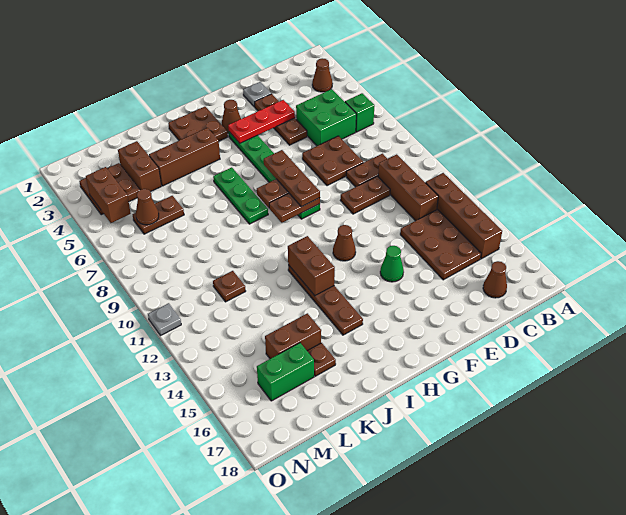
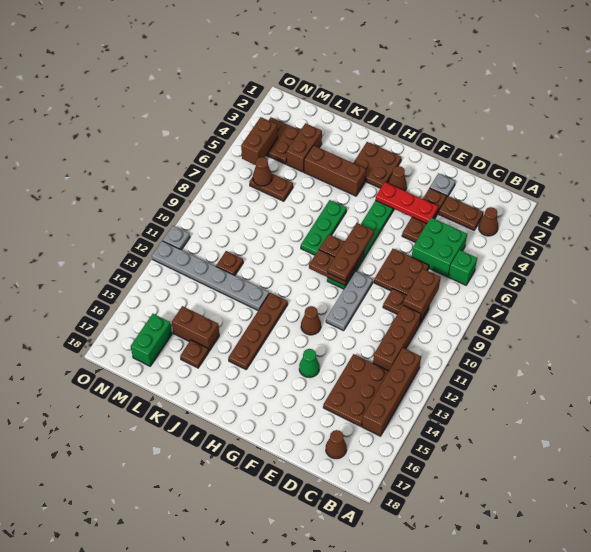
brown 1x2 plate [340,176,390,214] -> brown 1x2 plate moved to [439,196,483,230]
none -> grey 1x3 plate [326,271,373,331]
brown 1x2 brick [288,236,335,296] -> brown 1x2 brick moved to [403,269,441,321]
none -> grey 1x6 plate [152,241,269,310]
green 1x2 brick [257,343,314,401] -> green 1x2 brick turned to [131,314,172,366]

